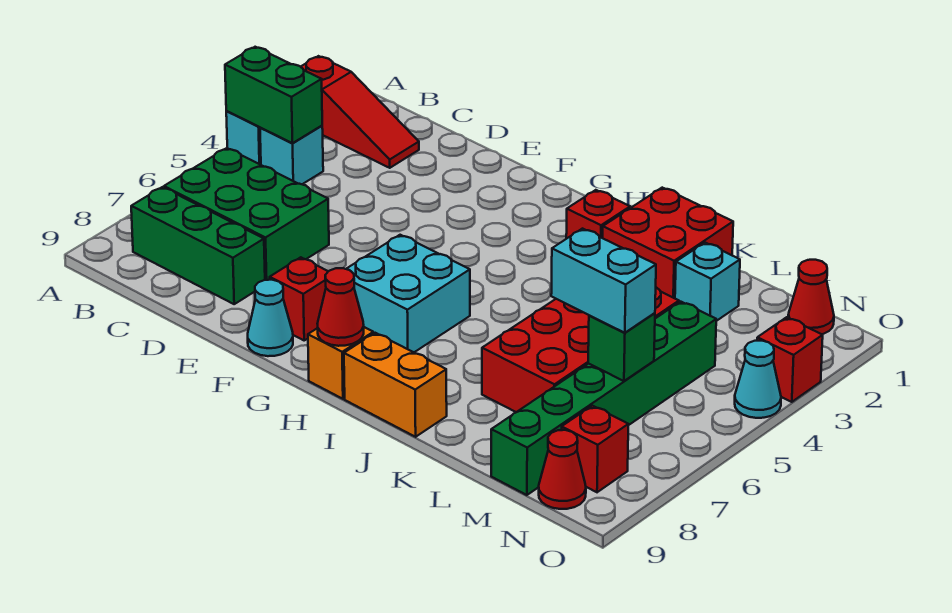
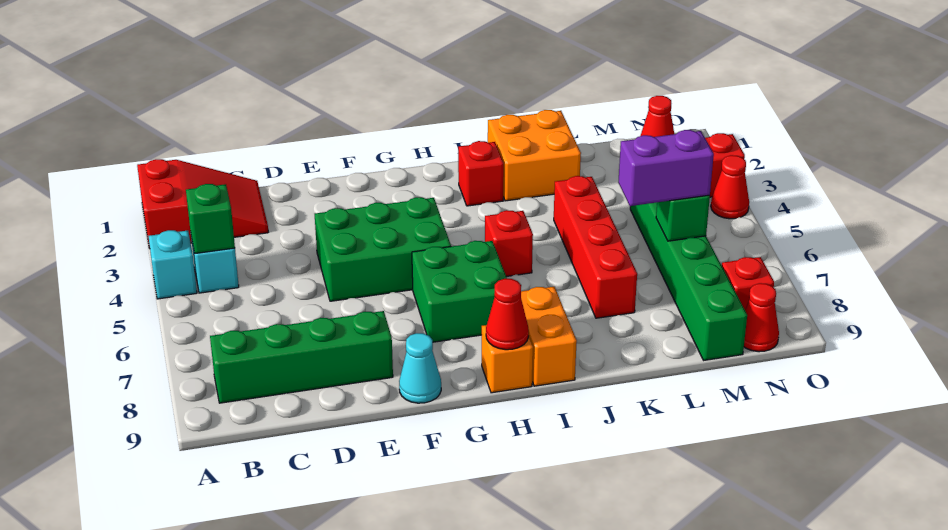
red 1x3 slope [301,56,419,168] -> red 2x3 slope [137,159,268,248]
green 1x2 brick [225,47,322,143] -> green 1x1 brick [186,184,235,253]
green 2x3 brick [164,148,329,280] -> green 2x3 brick moved to [315,197,451,301]
green 1x3 brick [131,187,265,304] -> green 1x4 brick [210,311,393,403]
red 1x1 brick [270,257,328,340] -> red 1x1 brick moved to [485,210,533,277]
cyan 2x2 brick [347,235,470,352] -> green 2x2 brick [412,241,507,342]
orange 1x2 brick [344,333,447,437] -> orange 1x2 brick turned to [521,287,577,386]
red 2x2 brick [603,188,733,298] -> orange 2x2 brick [488,110,581,201]
red 2x4 brick [482,288,679,412] -> red 1x4 brick [554,176,637,318]
cyan 1x1 brick [675,243,740,321] -> none
cyan 1x2 brick [551,229,656,333] -> purple 1x2 brick [618,130,714,206]
cyan 1x1 cone [735,341,781,418] -> red 1x1 cone [711,155,749,219]

